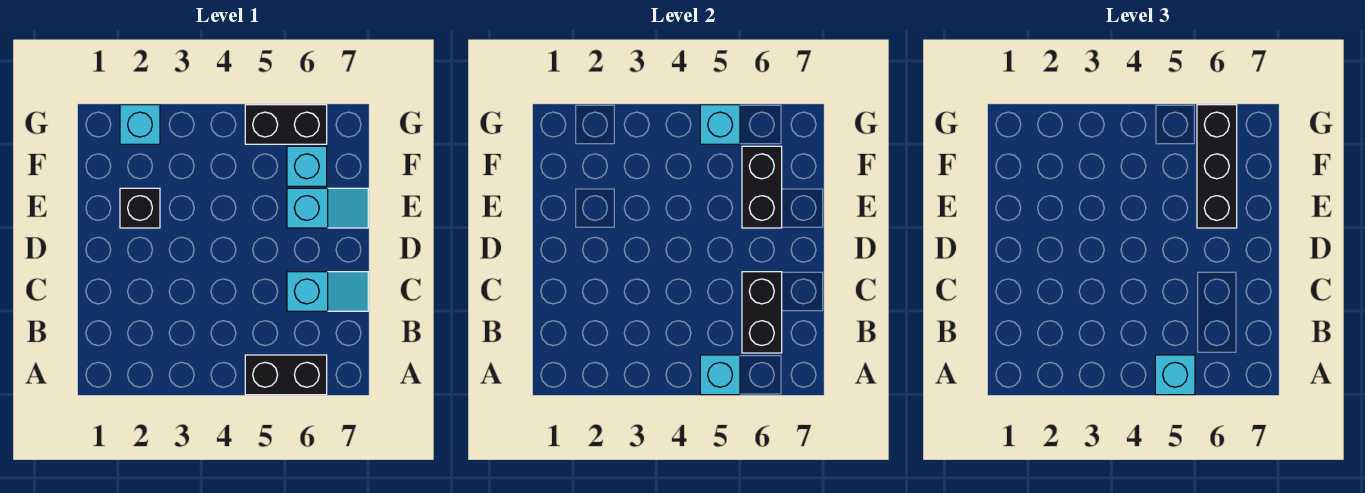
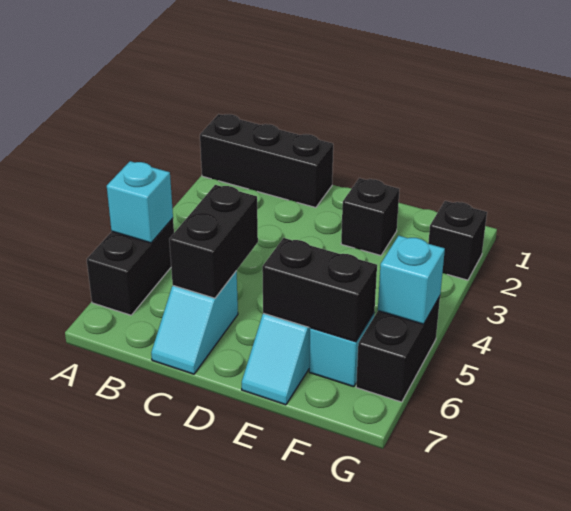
cyan 1x1 brick [1155,355,1195,395] -> none
black 1x2 brick [742,272,782,353] -> black 1x2 brick turned to [169,185,258,298]
black 1x3 brick [1197,105,1237,228] -> black 1x3 brick moved to [200,114,333,208]
cyan 1x1 brick [120,105,160,144] -> black 1x1 brick [428,201,487,280]

